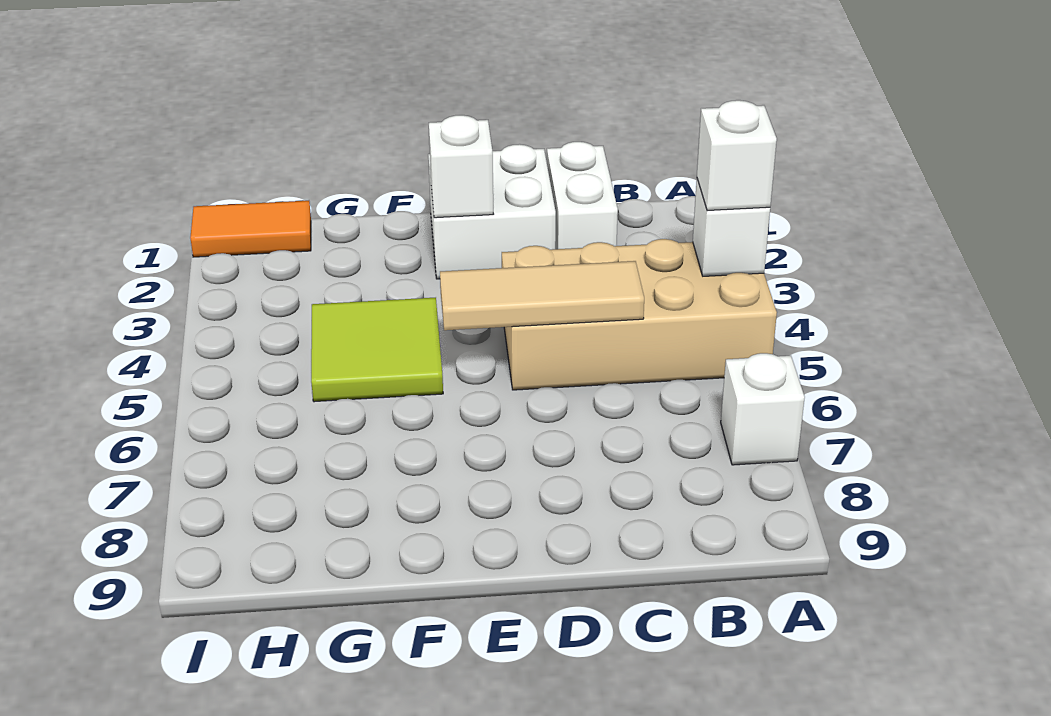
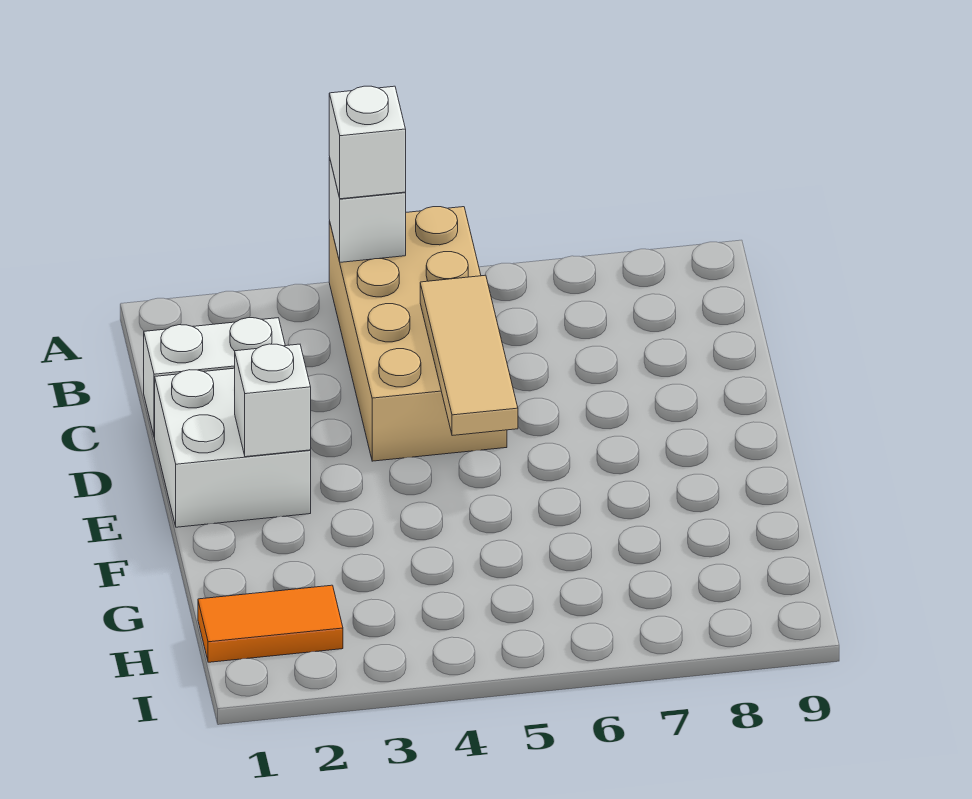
white 1x1 brick [721,353,805,465] -> none
lime 2x2 tile [311,298,443,402] -> none
orange 1x2 tile [190,201,311,257] -> orange 1x2 tile turned to [198,585,343,662]

